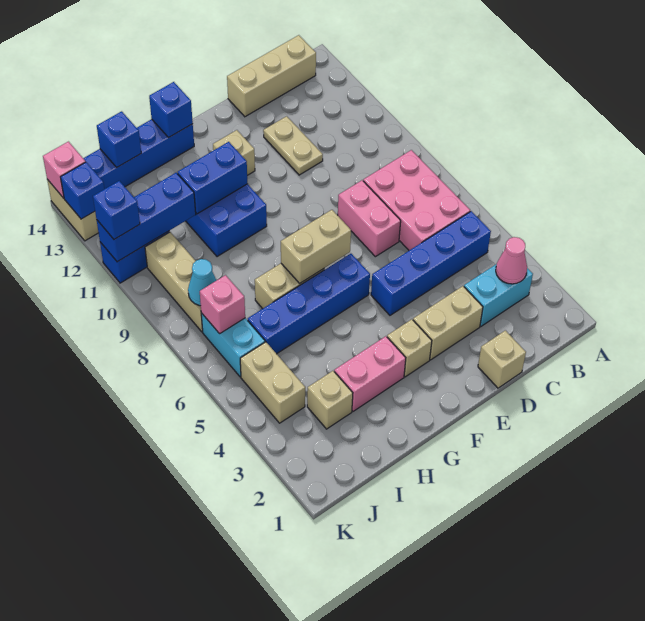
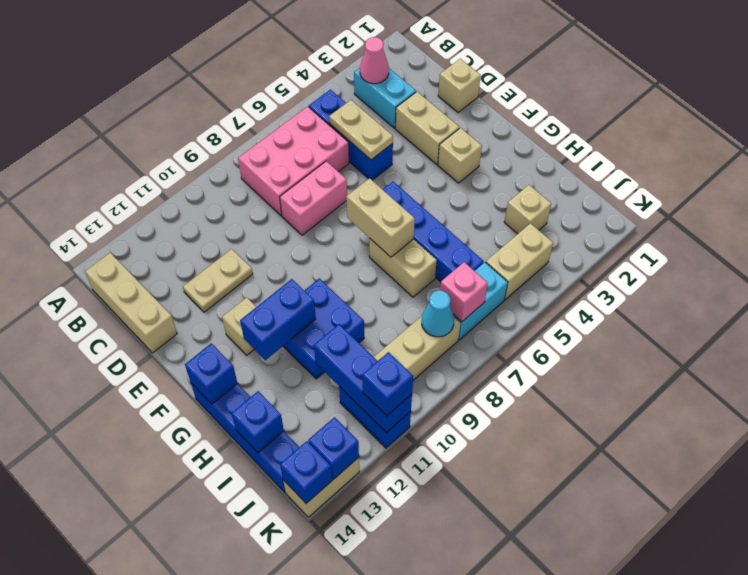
blue 1x4 brick [371,211,491,315] -> blue 1x3 brick [309,90,393,180]
none -> tan 1x2 plate [329,100,393,160]
pink 1x2 brick [334,336,406,411] -> none
blue 1x2 brick [178,142,248,214] -> blue 1x2 brick turned to [240,279,316,360]
pink 1x1 brick [43,142,85,198] -> blue 1x1 brick [280,441,332,503]

